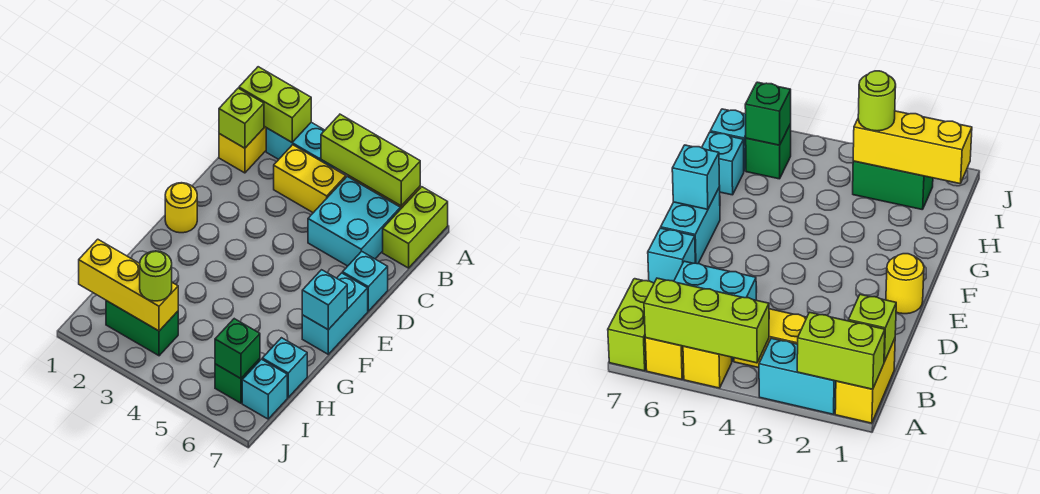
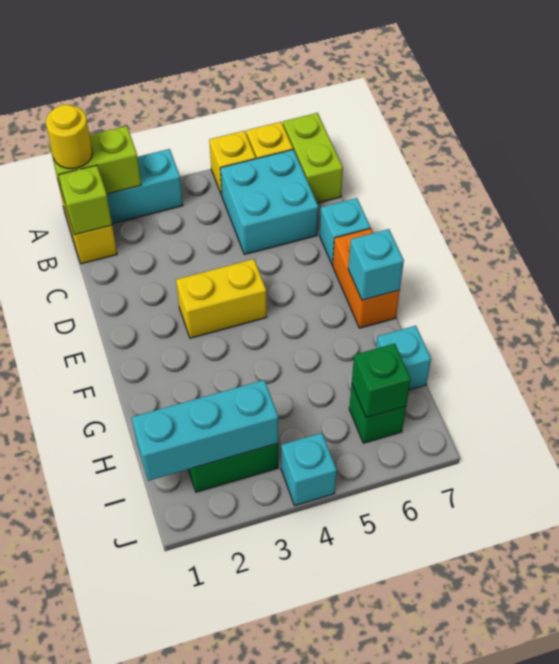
lime 1x3 brick [321,114,420,206] -> none
yellow 1x2 brick [274,145,346,213] -> yellow 1x2 brick moved to [176,259,267,338]
yellow 1x1 round brick [165,183,197,233] -> yellow 1x1 round brick moved to [46,105,93,169]
cyan 1x2 brick [302,273,368,354] -> orange 1x2 brick [333,228,400,328]
yellow 1x3 brick [79,239,178,331] -> cyan 1x3 brick [132,380,278,481]
lime 1x1 round brick [140,251,172,301] -> none
cyan 1x1 brick [242,359,287,419] -> cyan 1x1 brick moved to [281,433,337,505]

